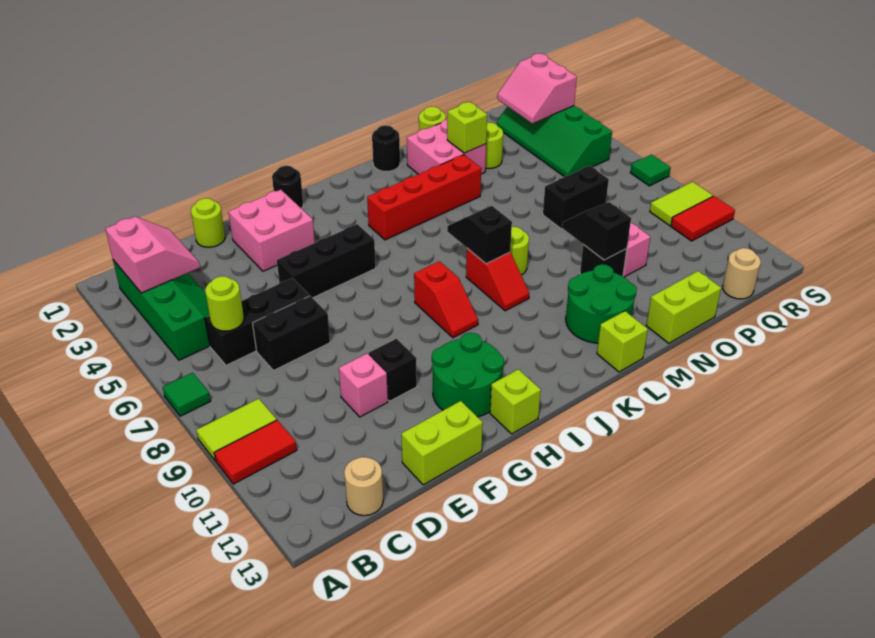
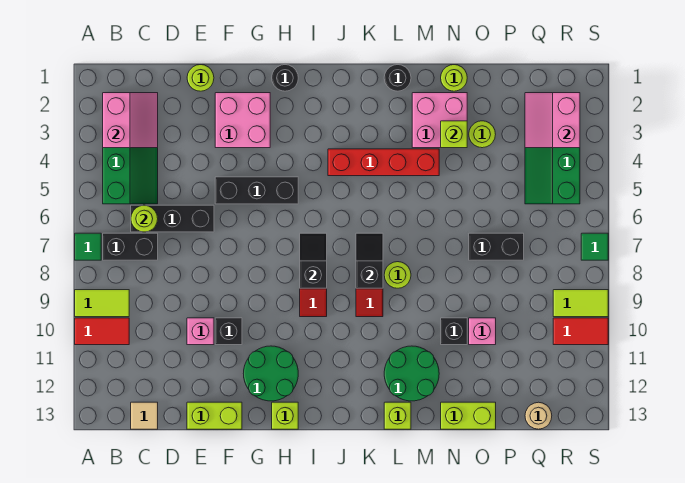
tan 1x1 round brick [344,457,383,516] -> tan 1x1 tile [131,402,158,429]
black 1x2 brick [253,296,330,370] -> black 1x2 brick moved to [103,233,158,260]
black 1x2 slope [562,202,631,260] -> black 1x2 slope moved to [300,233,327,288]

